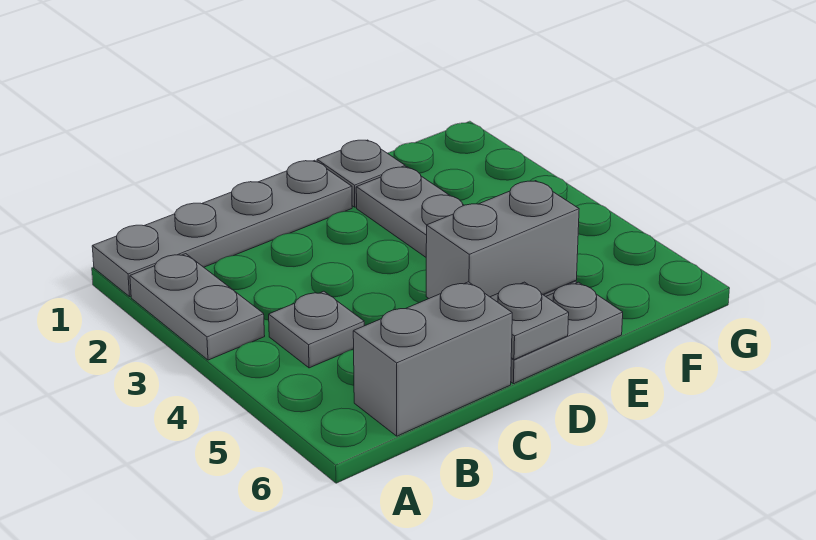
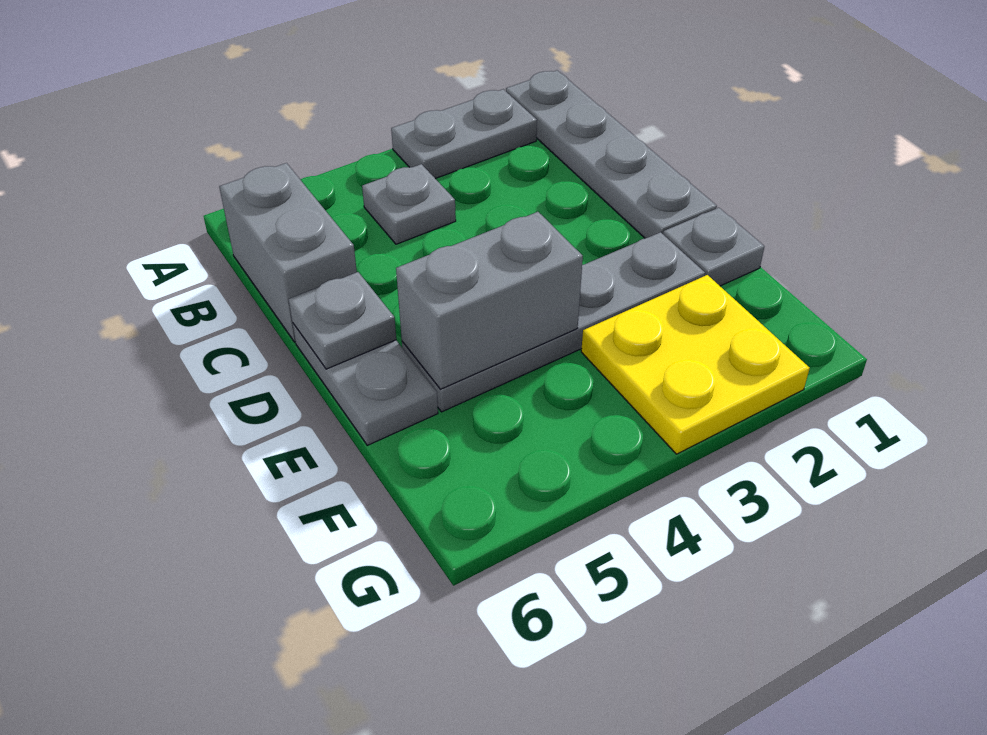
grey 1x2 brick [426,181,579,298] -> grey 1x2 brick turned to [396,212,583,389]
none -> yellow 2x2 plate [581,275,810,454]

